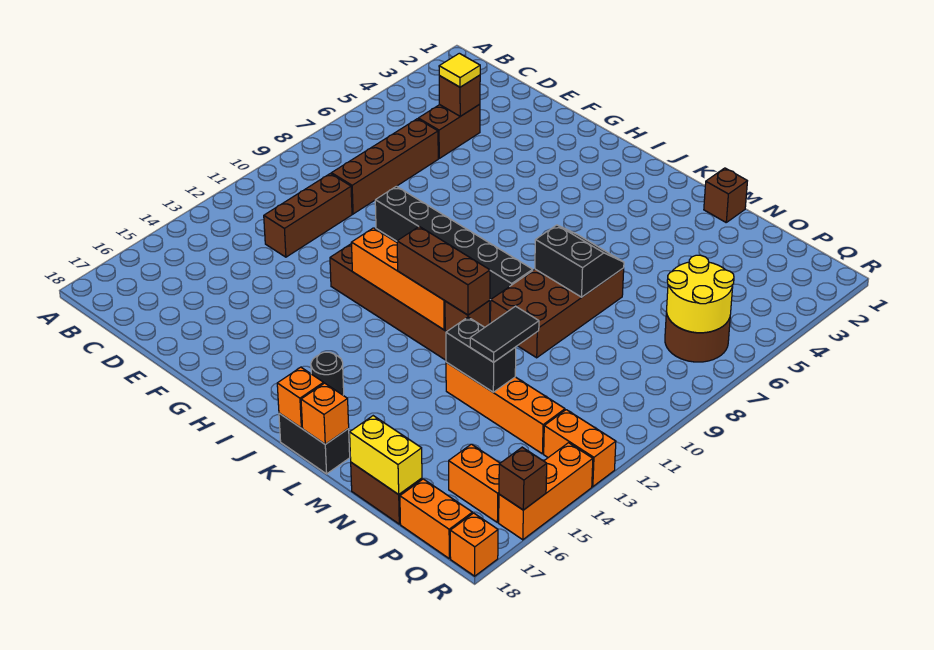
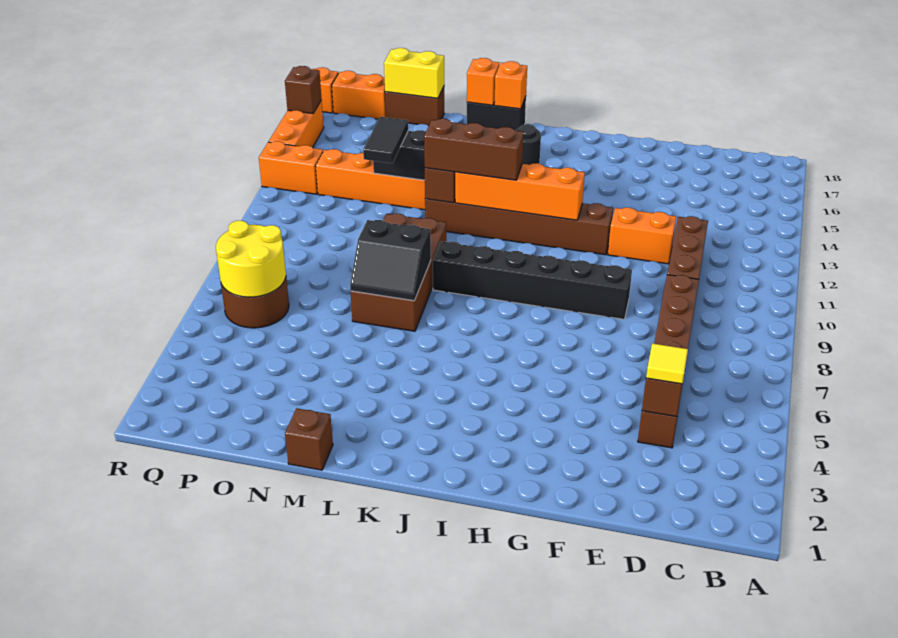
orange 1x2 brick [449,444,500,523] -> orange 1x2 brick moved to [608,208,676,264]

